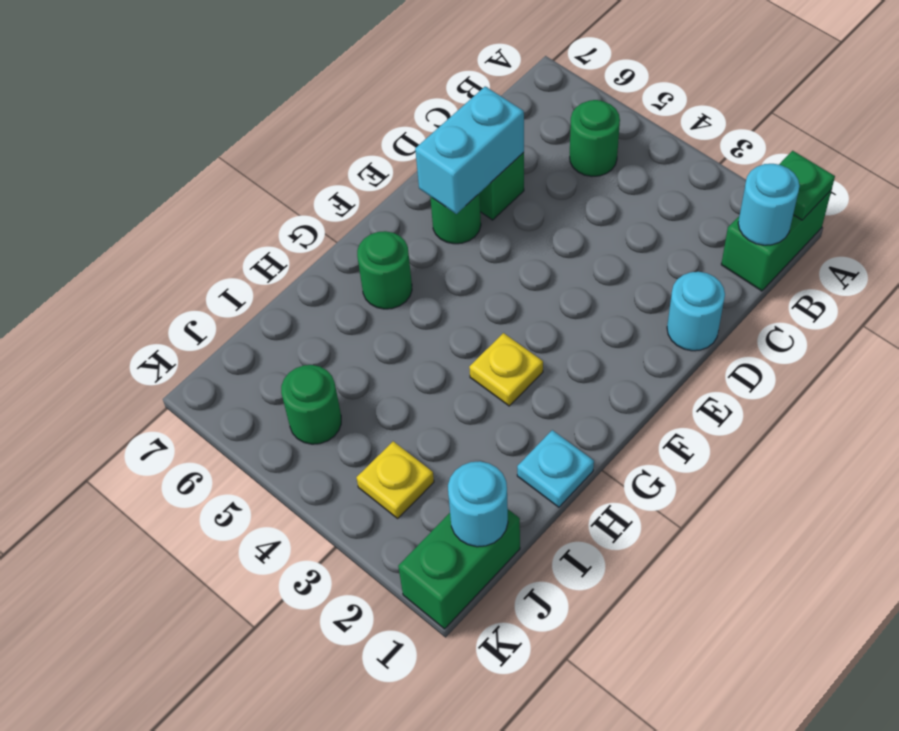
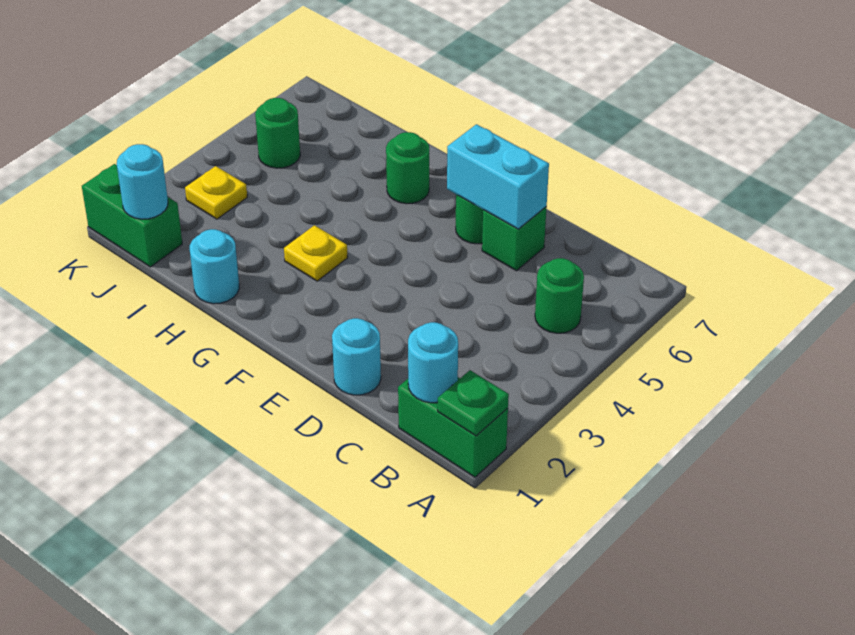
cyan 1x1 plate [517,430,594,507] -> cyan 1x1 round brick [190,229,239,304]

